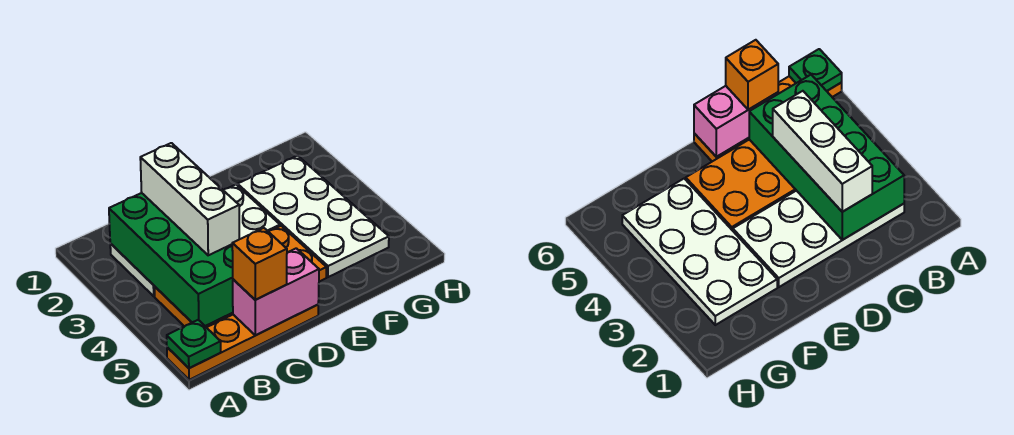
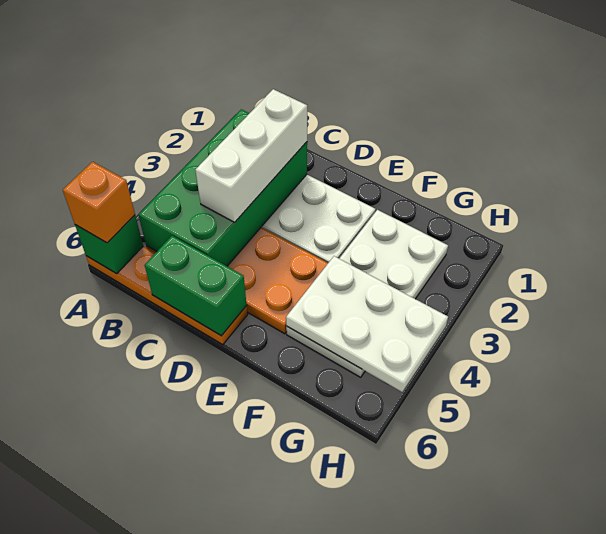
green 1x1 plate [167,320,221,368] -> green 1x1 brick [75,215,143,274]
pink 1x2 brick [233,248,319,335] -> green 1x2 brick [145,236,247,336]
orange 1x1 brick [232,228,287,300] -> orange 1x1 brick moved to [63,162,135,243]
none -> white 2x3 plate [286,256,448,392]

